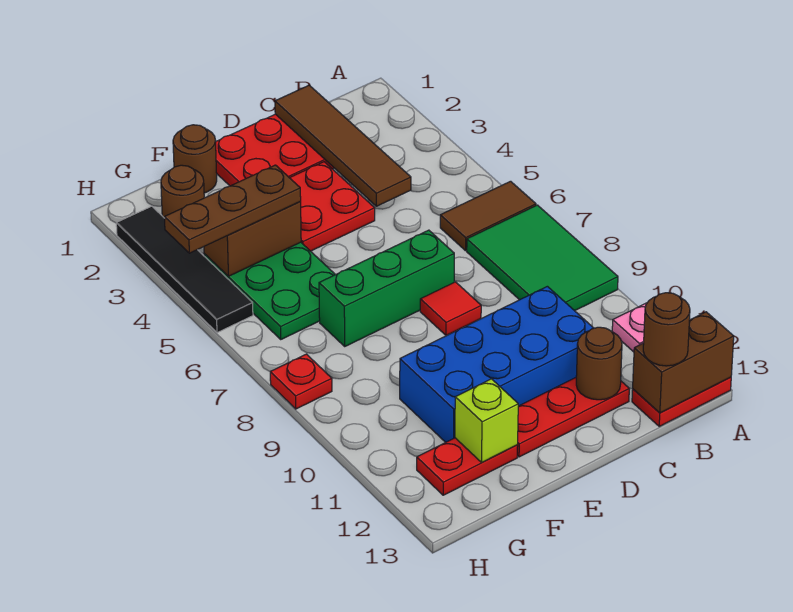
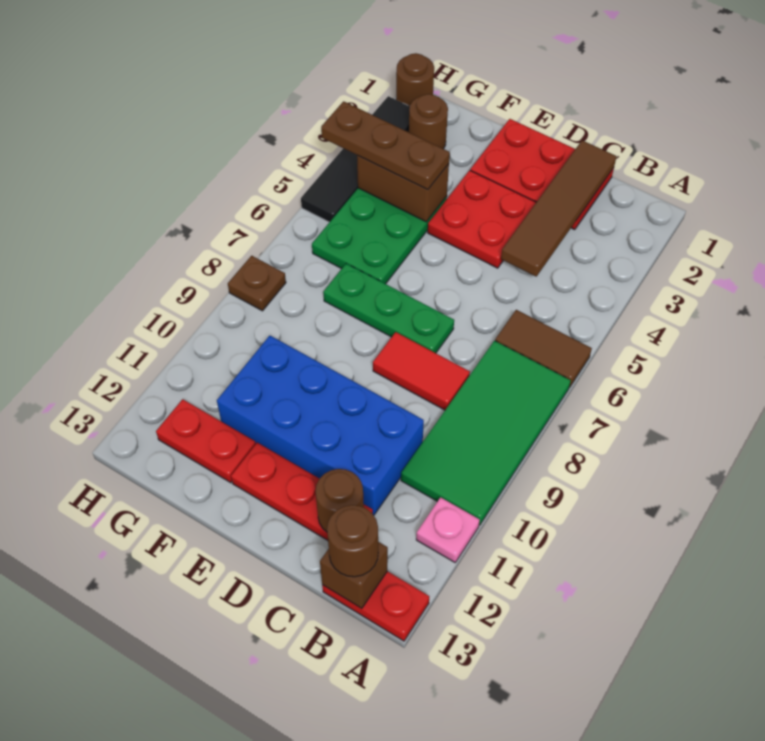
green 2x3 tile [467,205,618,311] -> green 2x4 tile [401,341,571,525]
brown 1x2 brick [633,312,734,413] -> brown 1x1 brick [320,542,388,608]
green 1x3 brick [319,230,454,346] -> green 1x3 plate [323,264,454,353]
red 1x1 tile [420,282,481,336] -> red 1x2 tile [373,332,470,410]
brown 1x1 round brick [173,125,217,193] -> brown 1x1 round brick moved to [396,53,434,106]
lime 1x1 brick [455,379,518,462] -> none
red 1x1 plate [270,354,332,409] -> brown 1x1 plate [228,256,286,311]

